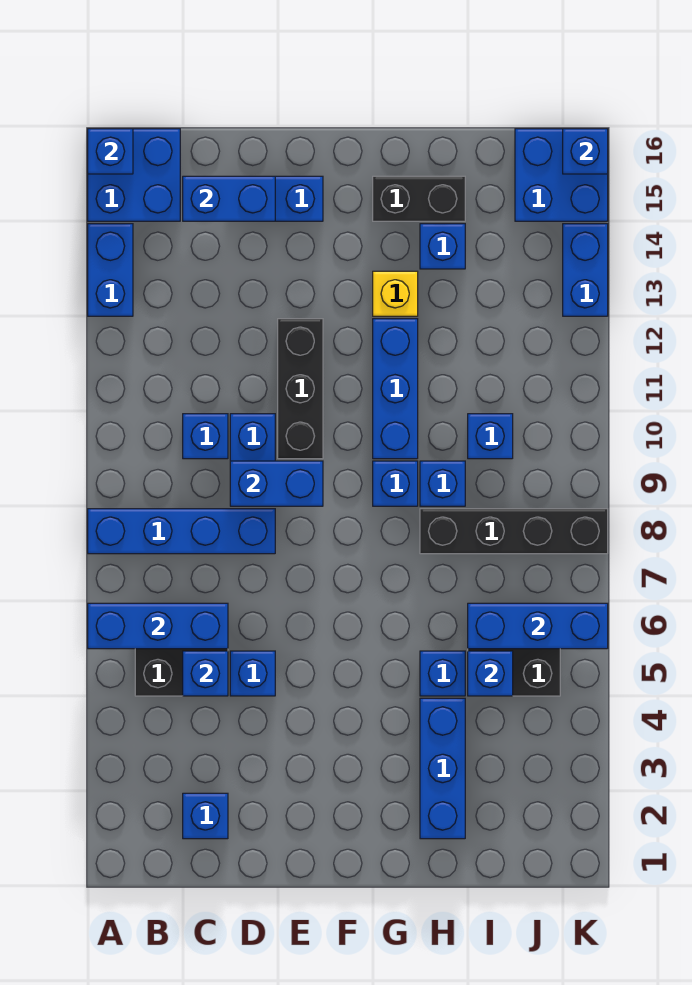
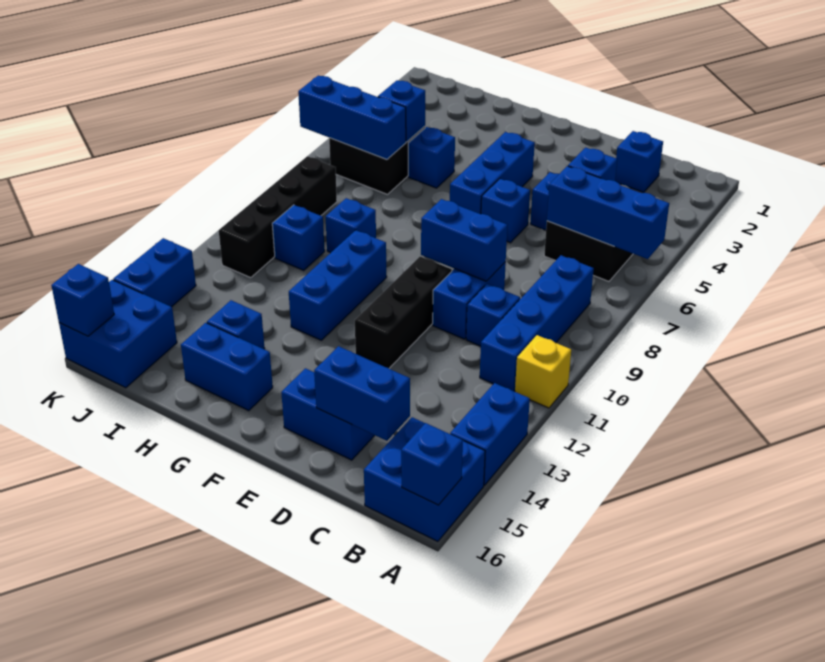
blue 1x4 brick [88,509,275,554] -> blue 1x4 brick turned to [480,255,594,391]
blue 1x1 brick [373,461,418,506] -> blue 1x1 brick moved to [481,179,530,243]
yellow 1x1 brick [373,271,418,316] -> yellow 1x1 brick moved to [515,335,571,408]
black 1x2 brick [373,176,465,221] -> blue 1x2 brick [181,323,273,411]
blue 1x3 brick [420,698,465,839] -> blue 1x3 brick moved to [450,132,535,214]
black 1x4 brick [420,509,608,554] -> black 1x4 brick turned to [219,156,337,278]

